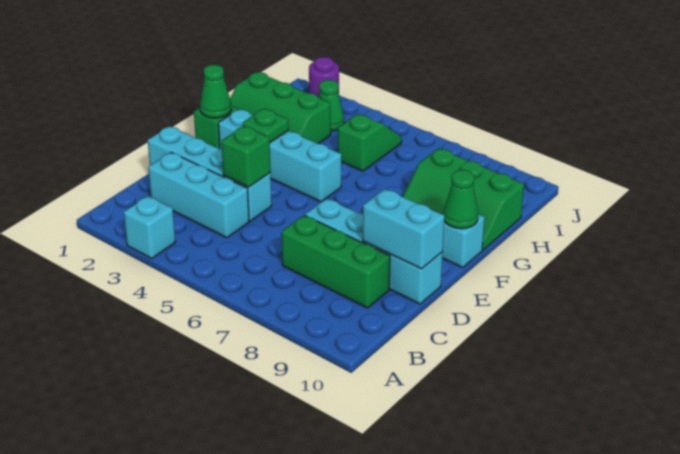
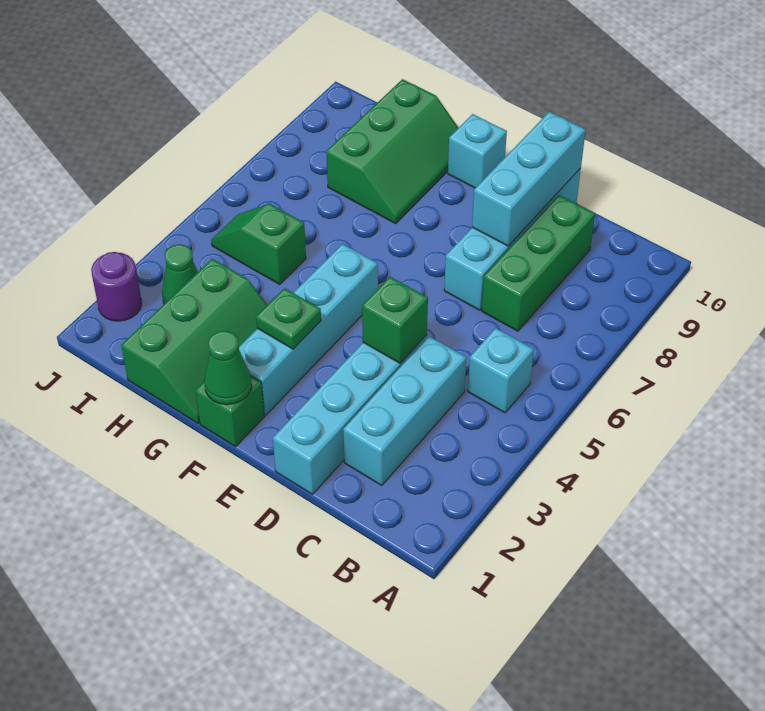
cyan 1x1 brick [124,196,175,259] -> cyan 1x1 brick moved to [468,328,534,413]
cyan 1x2 brick [363,189,445,269] -> cyan 1x3 brick [472,112,586,246]
green 1x1 cone [443,170,478,229] -> none

